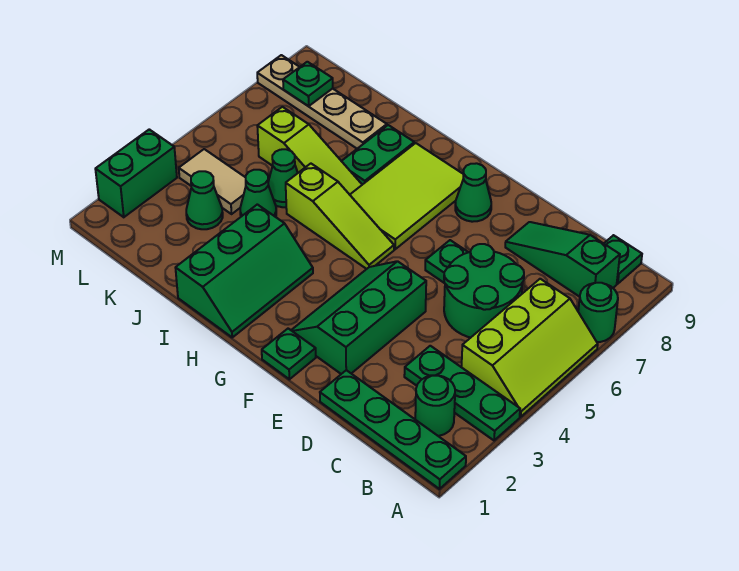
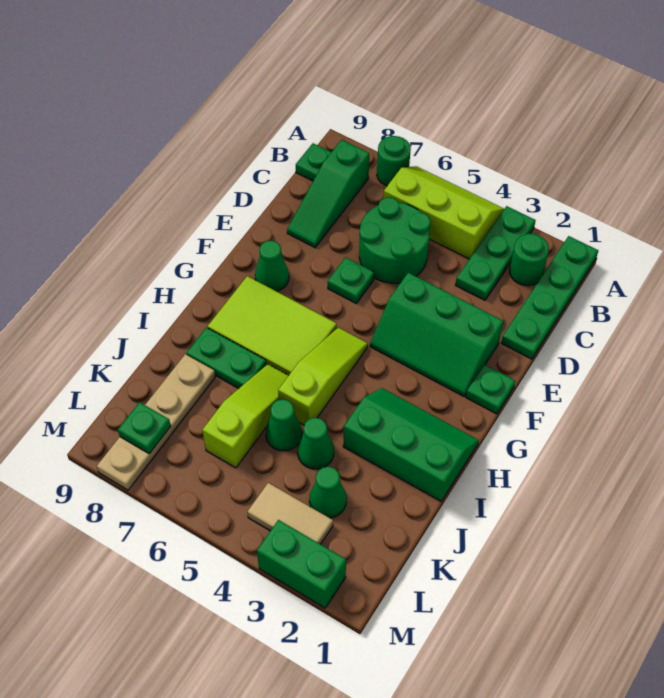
tan 1x2 tile [179,149,246,214] -> tan 1x2 tile turned to [247,483,333,544]

